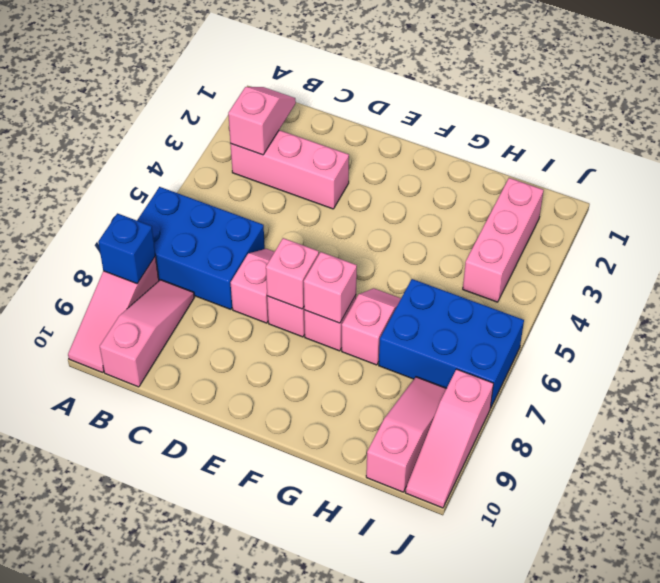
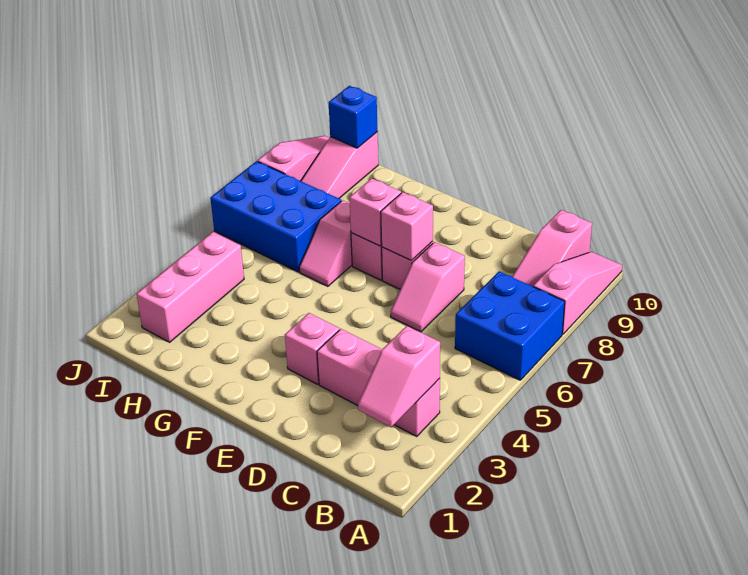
blue 2x3 brick [137,187,265,309] -> blue 2x2 brick [455,272,565,380]
blue 1x1 brick [98,213,156,284] -> blue 1x1 brick moved to [329,86,378,148]
none -> pink 1x1 brick [285,313,339,384]

